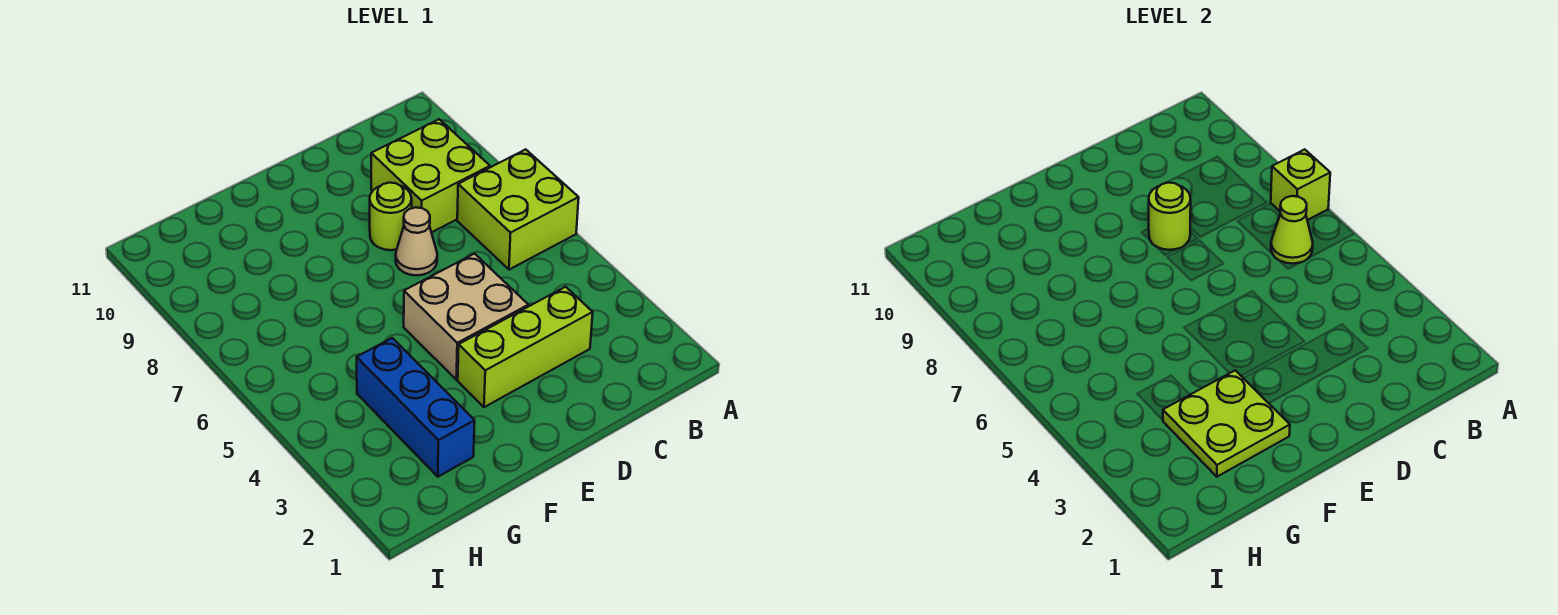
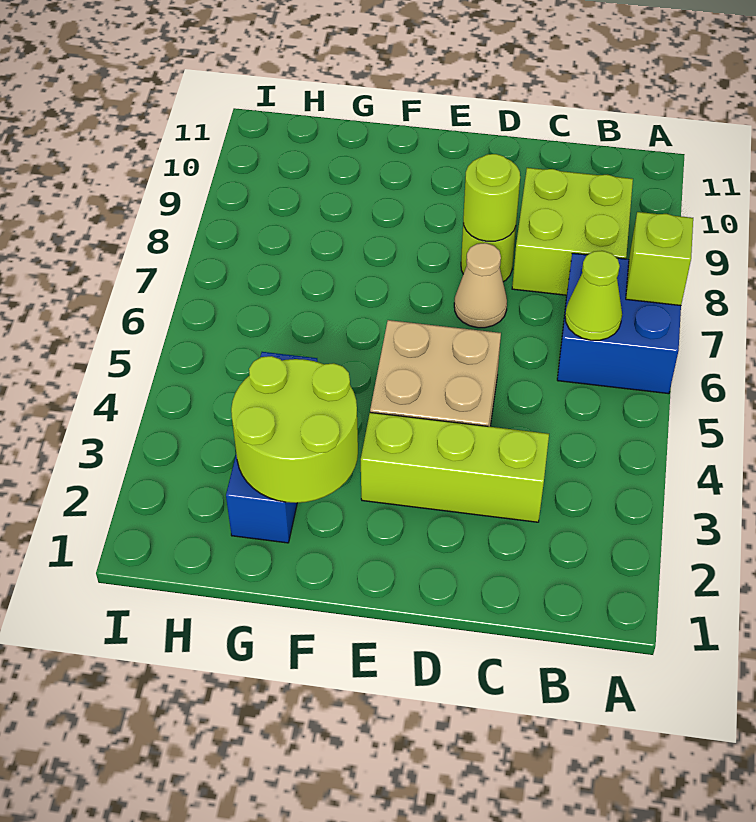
lime 2x2 brick [457,149,579,270] -> blue 2x2 brick [557,253,681,394]
lime 2x2 plate [1163,370,1290,477] -> lime 2x2 round brick [231,356,358,503]

